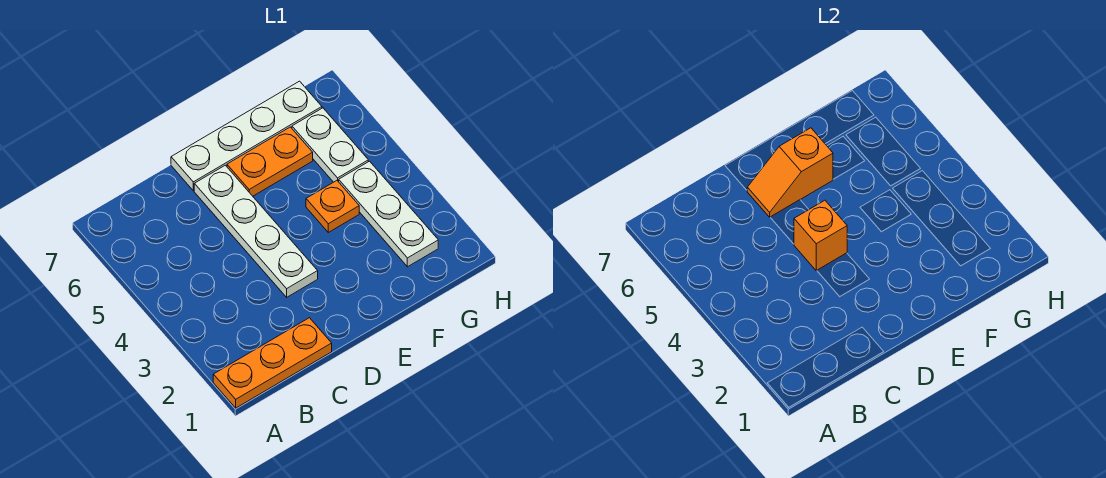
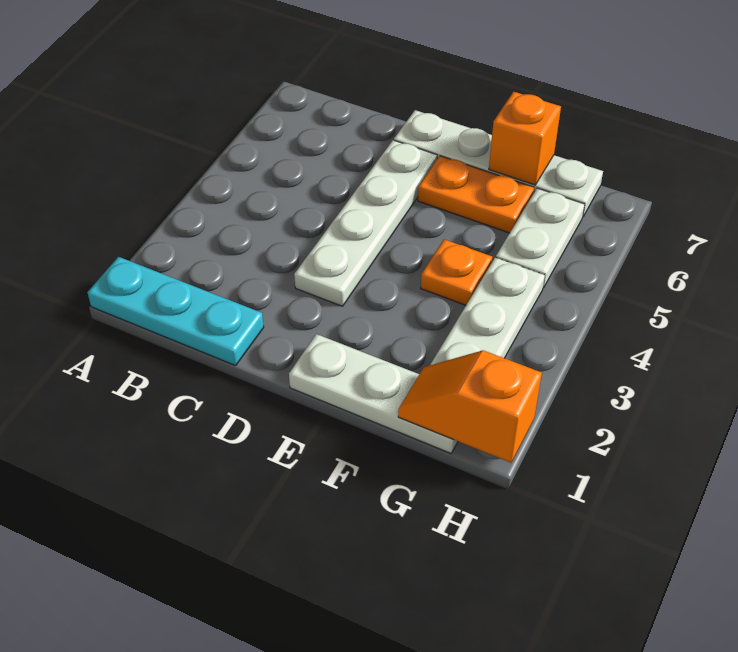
orange 1x3 plate [213,318,332,408] -> cyan 1x3 plate [88,257,264,366]
orange 1x1 brick [794,200,847,271] -> orange 1x1 brick moved to [489,92,561,185]
orange 1x2 slope [747,128,833,217] -> orange 1x2 slope moved to [398,350,542,463]
none -> white 1x3 plate [289,334,458,453]

